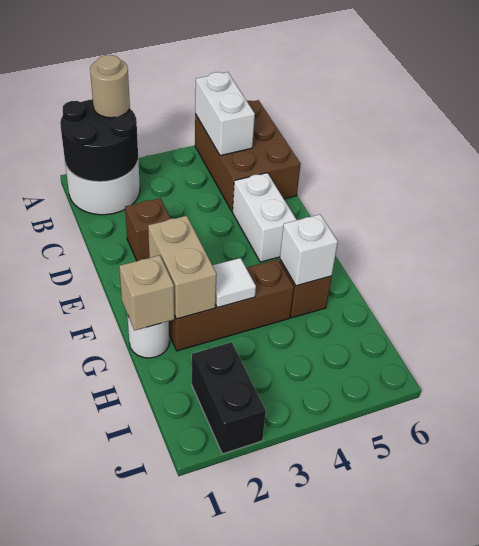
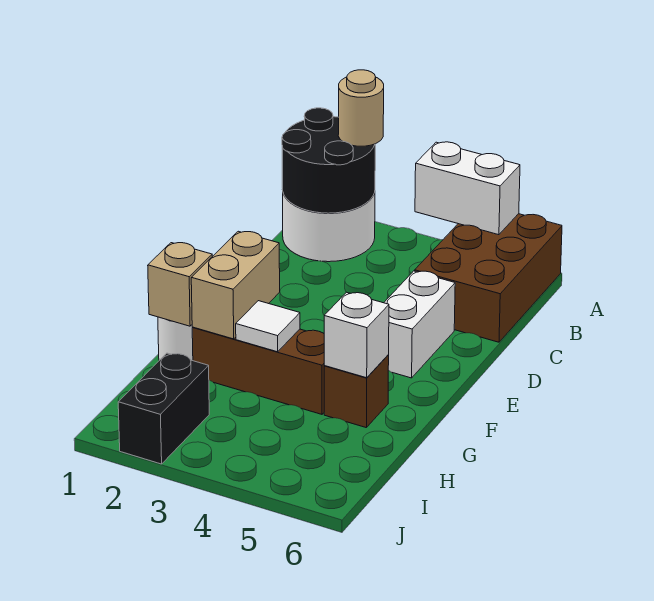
white 1x2 brick [195,72,255,156] -> white 1x2 brick turned to [415,142,520,235]
brown 1x1 brick [125,198,171,261] -> none

